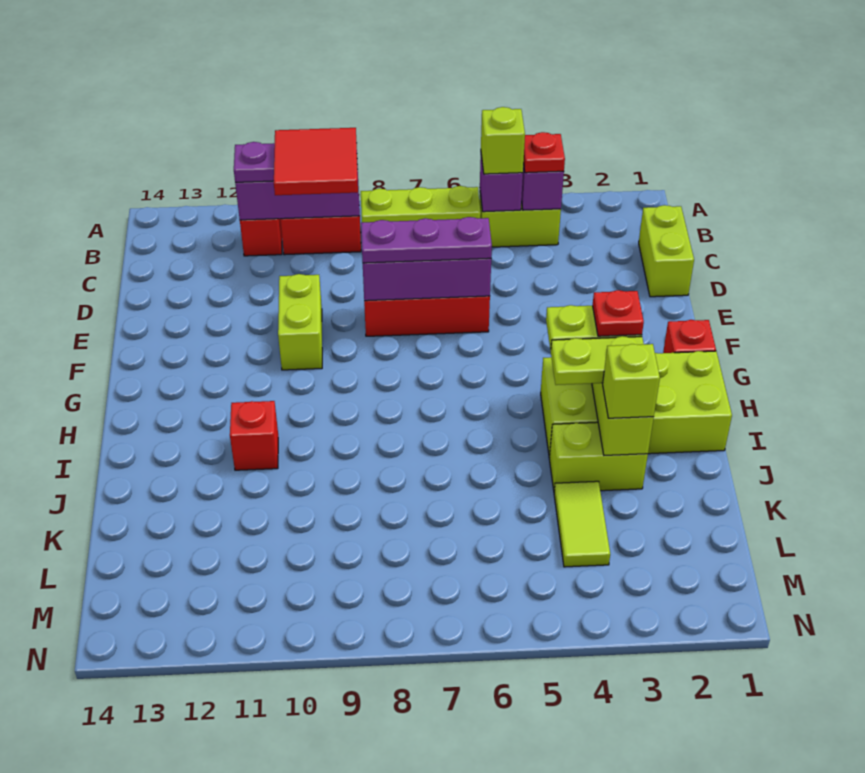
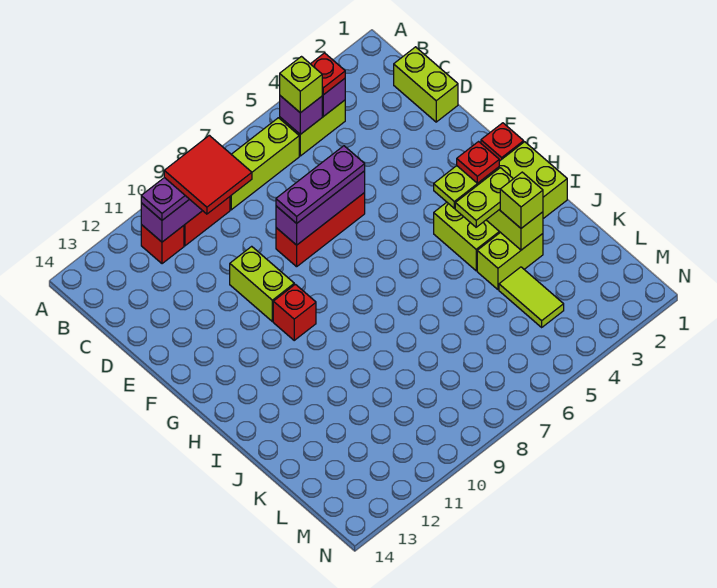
red 1x1 brick [230,401,278,470] -> red 1x1 brick moved to [273,284,316,340]

